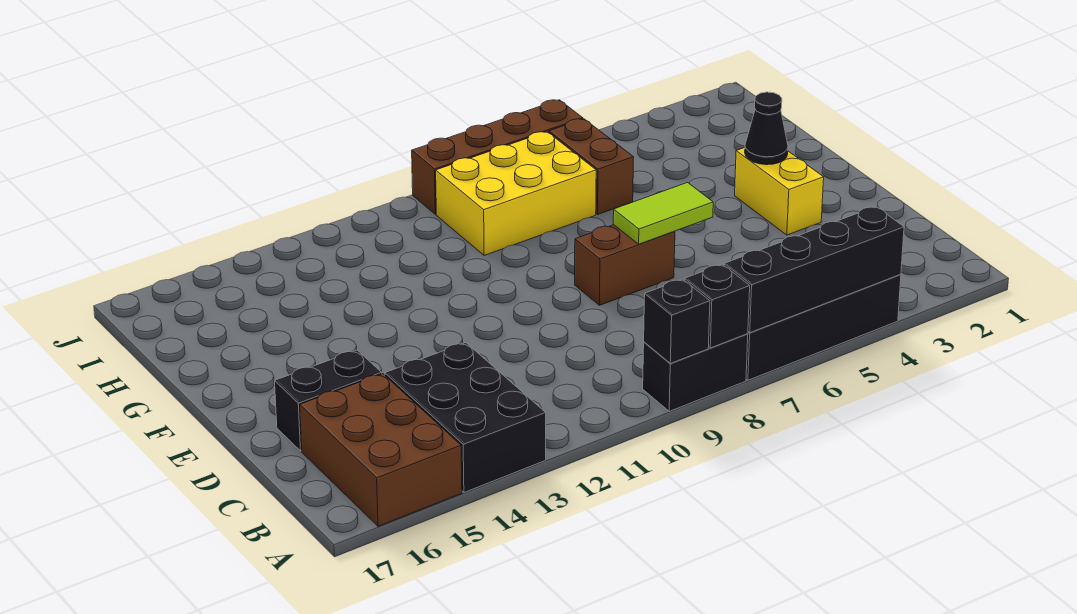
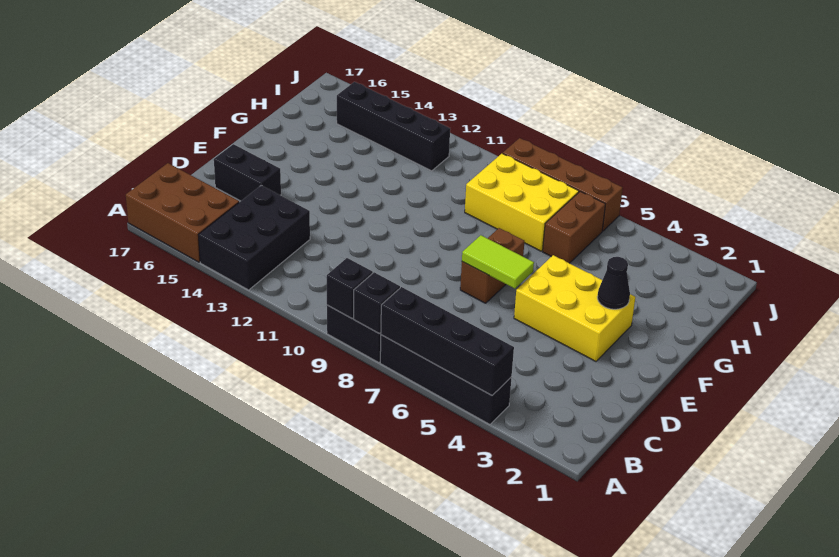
brown 2x3 brick [300,374,462,526] -> brown 2x3 brick turned to [126,163,239,262]
yellow 1x2 brick [735,148,824,235] -> yellow 2x3 brick [514,255,635,361]
brown 1x2 brick [575,225,675,305] -> brown 1x2 brick turned to [460,228,525,303]
none -> black 1x4 brick [337,82,450,171]

